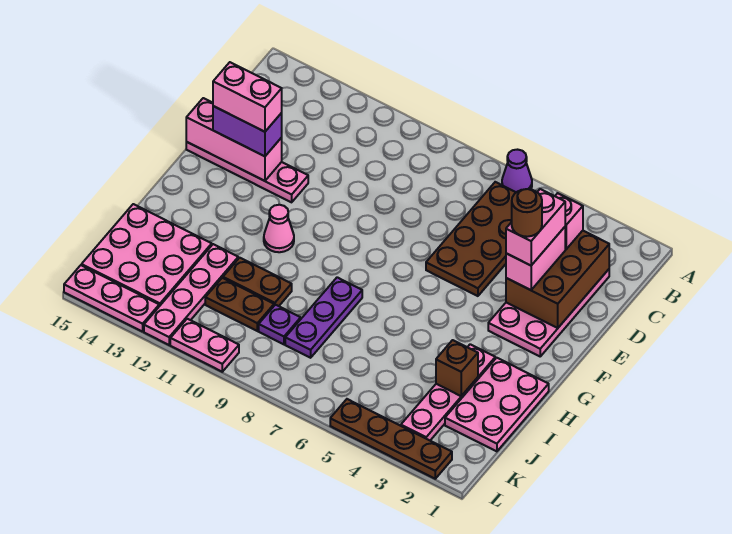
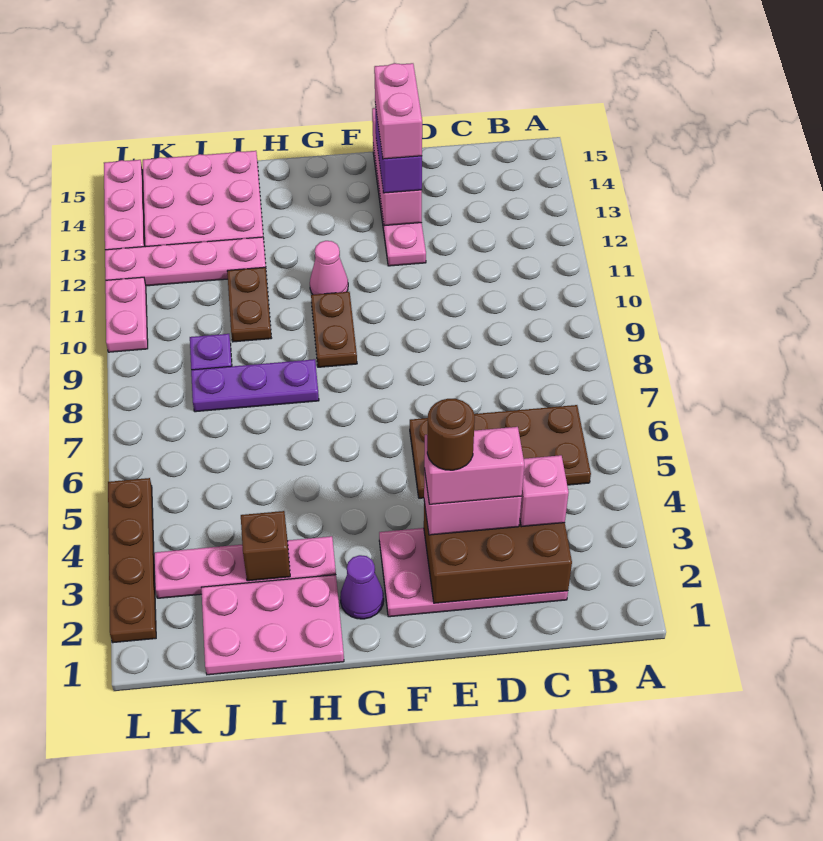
purple 1x1 cone [502,150,532,192] -> purple 1x1 cone moved to [340,555,384,619]
brown 1x2 plate [205,278,274,331] -> brown 1x2 plate moved to [311,292,357,367]

